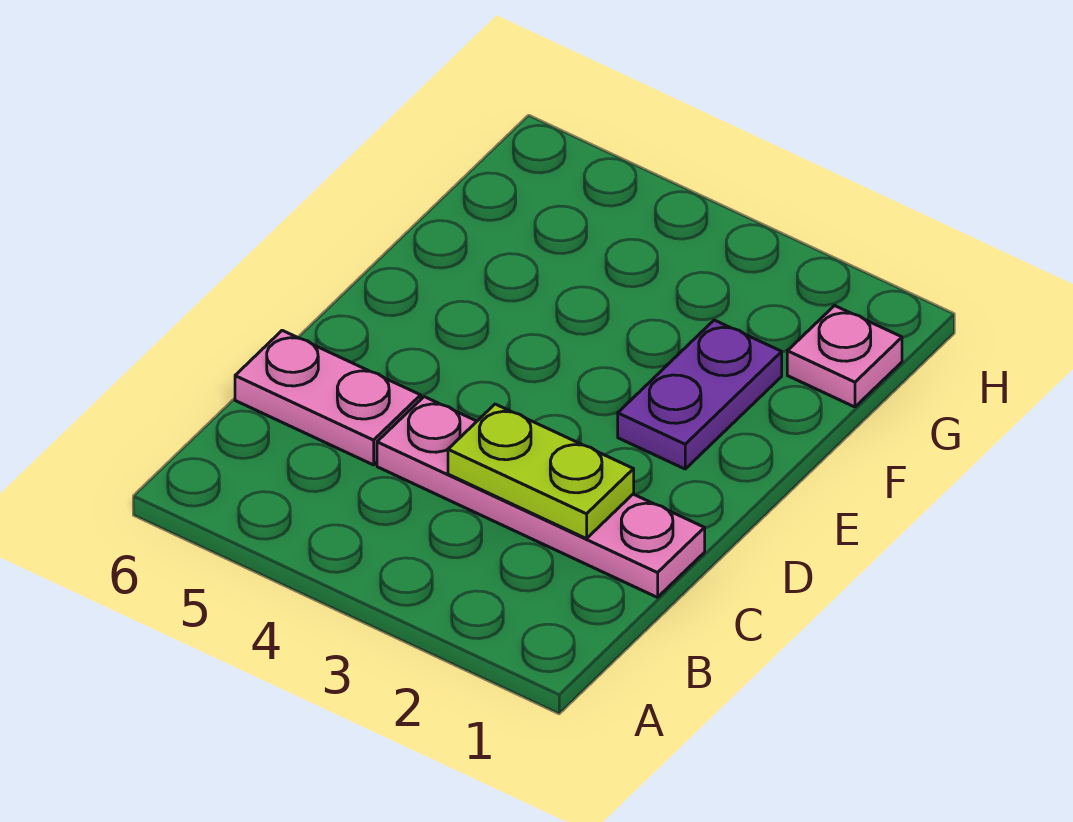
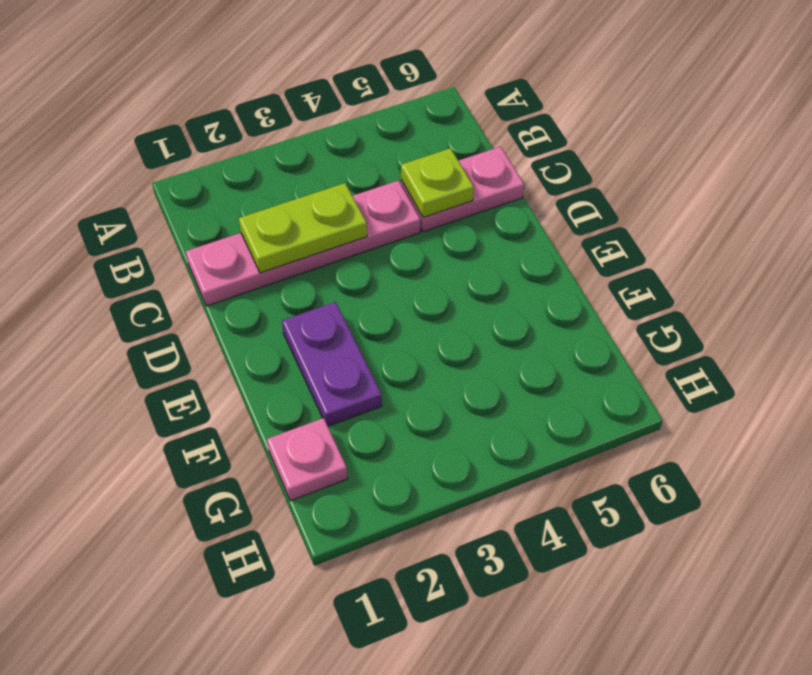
none -> lime 1x1 plate [401,148,474,217]

